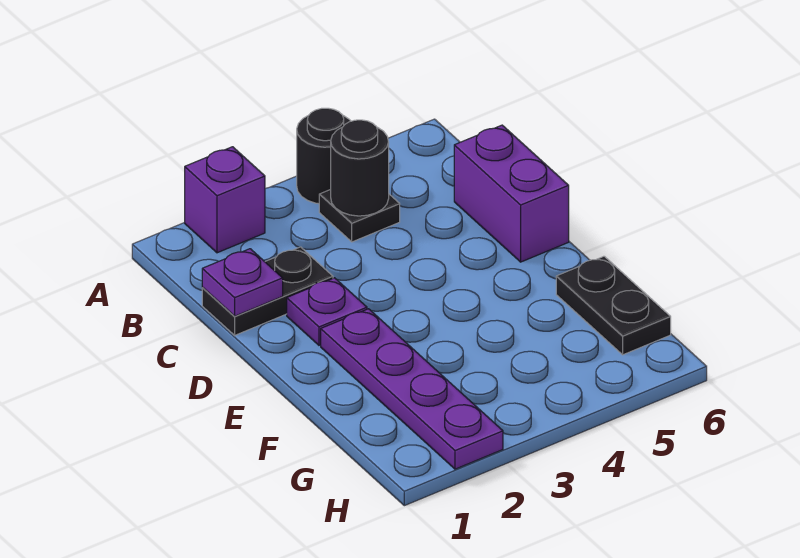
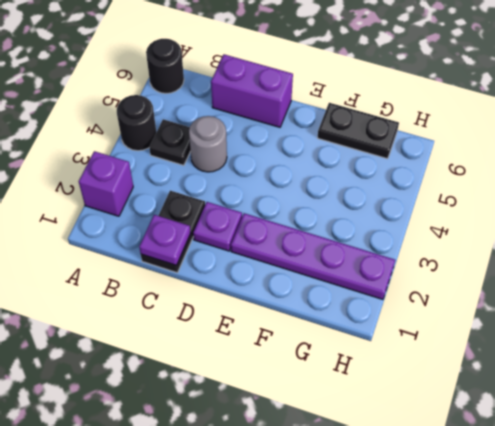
black 1x1 round brick [331,120,389,216] -> black 1x1 round brick moved to [146,39,184,94]
none -> grey 1x1 round brick [189,116,227,172]

